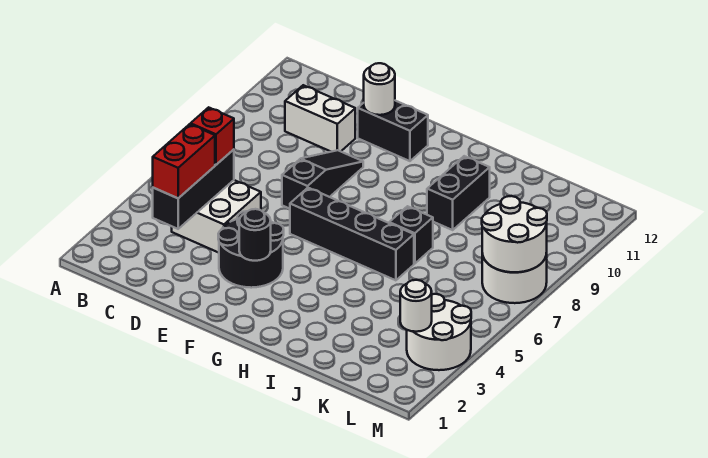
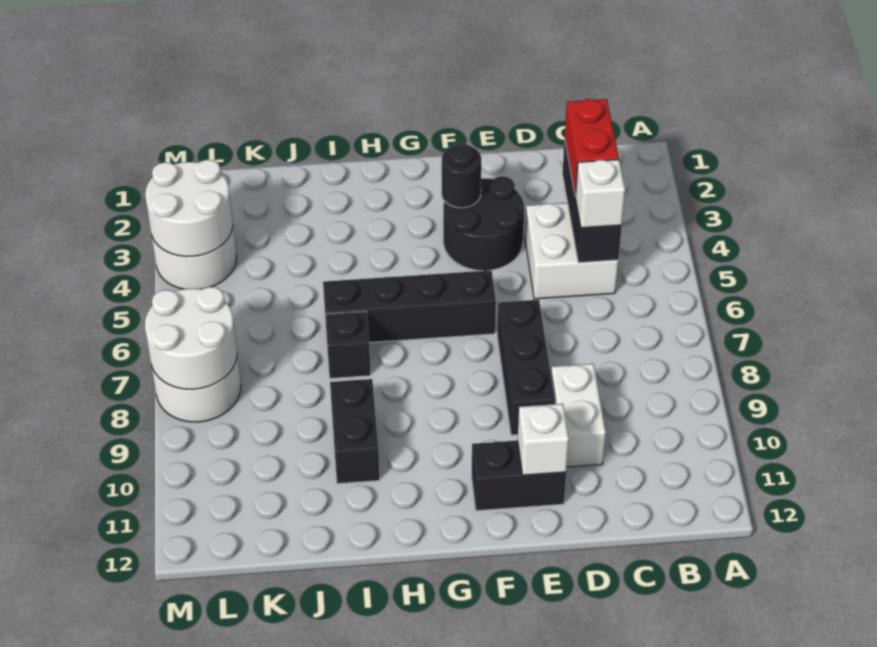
red 1x1 brick [191,107,234,165] -> white 1x1 brick [575,160,625,228]
white 1x2 brick [285,85,355,152] -> white 1x2 brick turned to [551,364,606,467]
black 1x3 slope [282,150,363,209] -> black 1x3 brick [497,300,555,435]
white 1x1 round brick [364,63,395,115] -> white 1x1 brick [518,404,569,475]
white 1x1 round brick [400,280,432,332] -> white 2x2 round brick [145,160,233,257]

